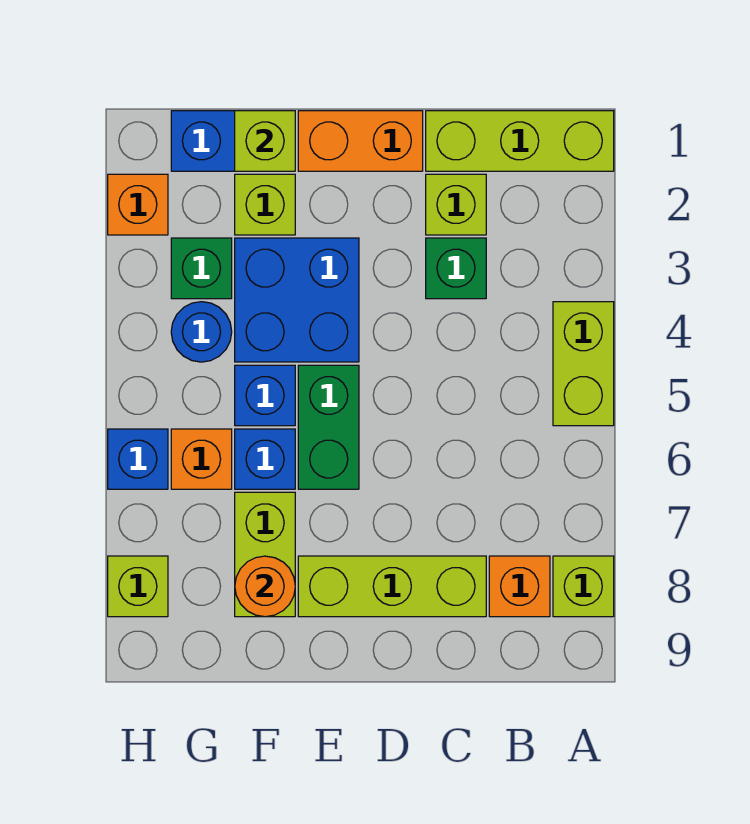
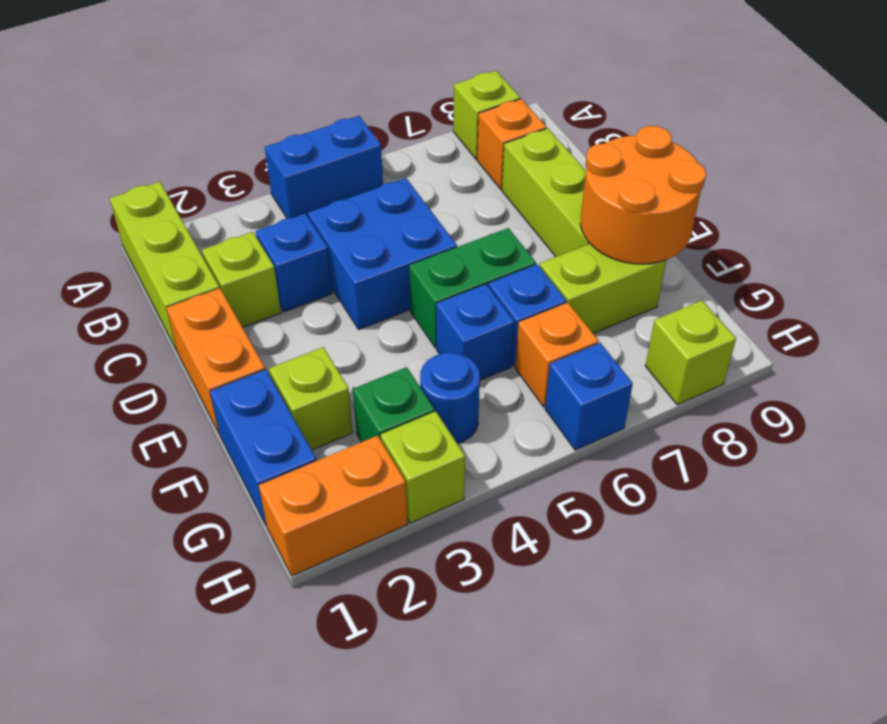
lime 1x2 brick [553,302,614,426] -> blue 1x2 brick [265,116,383,218]
green 1x1 brick [426,238,486,299] -> blue 1x1 brick [256,213,332,312]
blue 2x2 brick [235,238,359,362] -> blue 2x2 brick moved to [308,178,457,330]
lime 1x1 brick [235,111,295,171] -> lime 1x1 brick moved to [381,411,465,523]
orange 1x1 round brick [235,556,295,617] -> orange 2x2 round brick [581,126,706,264]
orange 1x1 brick [108,174,168,235] -> orange 1x2 brick [259,436,407,576]

